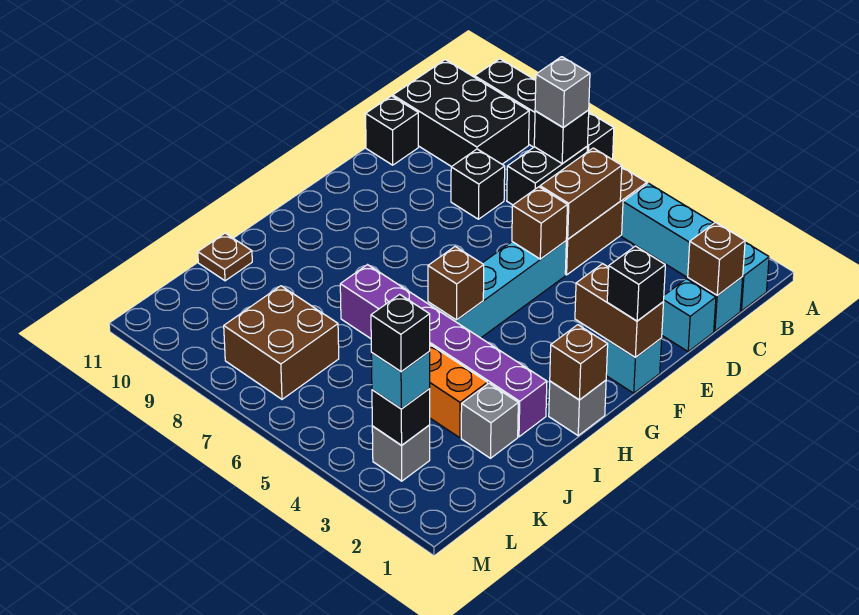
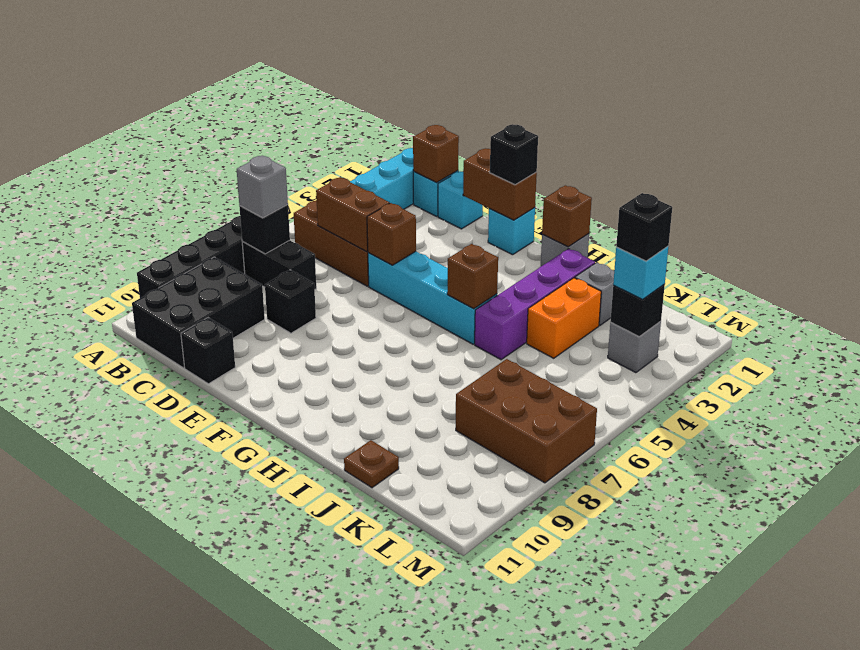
brown 1x2 brick [575,264,664,358] -> brown 1x2 brick turned to [463,149,537,220]
purple 1x6 brick [340,265,547,437] -> purple 1x4 brick [475,249,595,360]
brown 2x2 brick [224,286,339,399] -> brown 2x3 brick [456,359,597,483]

